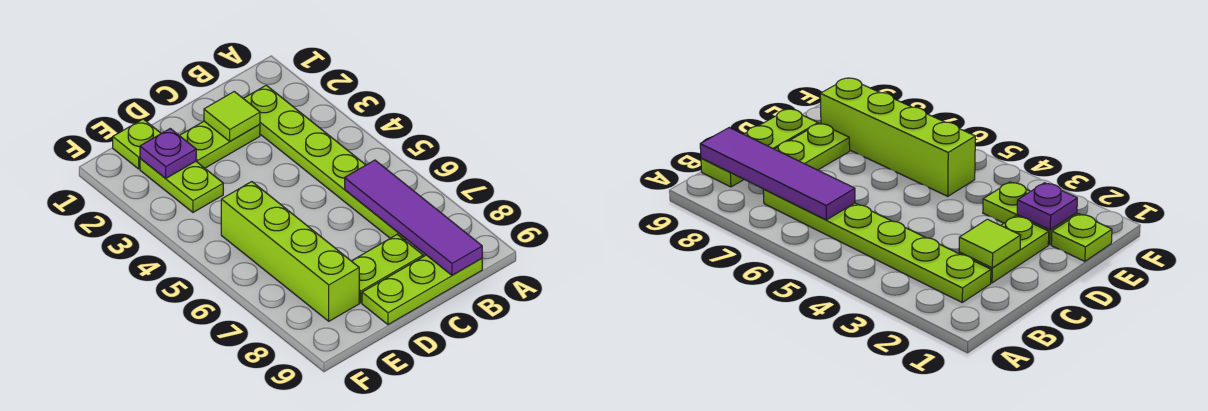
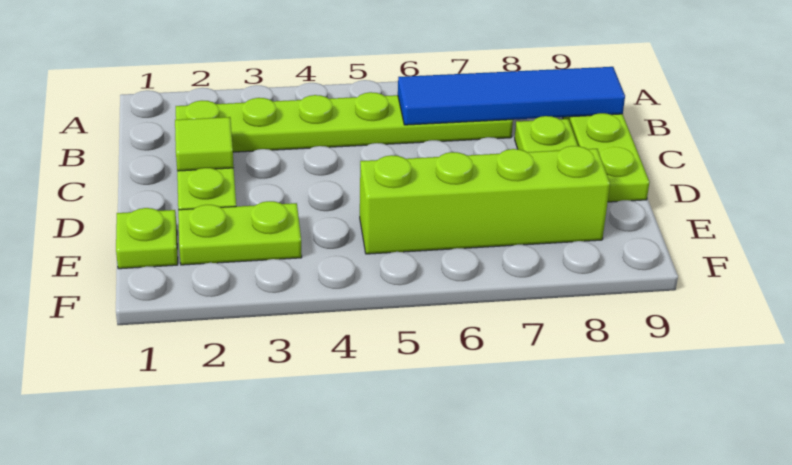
purple 1x4 tile [345,160,482,275] -> blue 1x4 tile [398,67,625,125]
purple 1x1 plate [140,129,196,178] -> none

